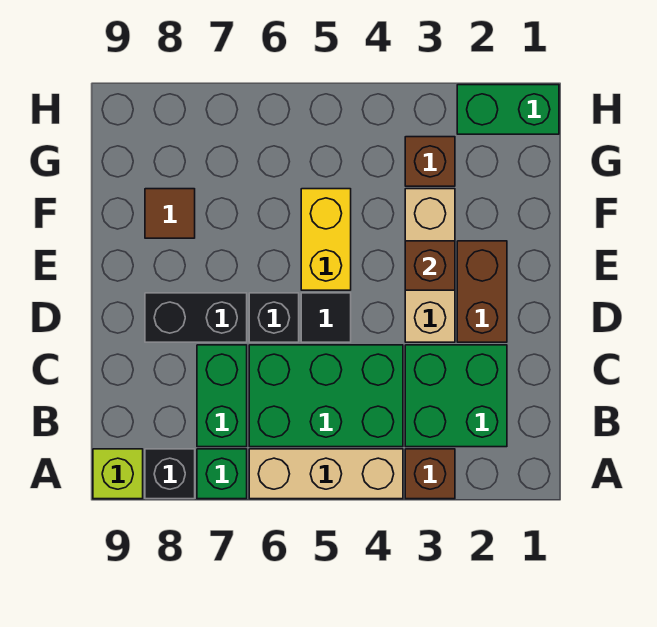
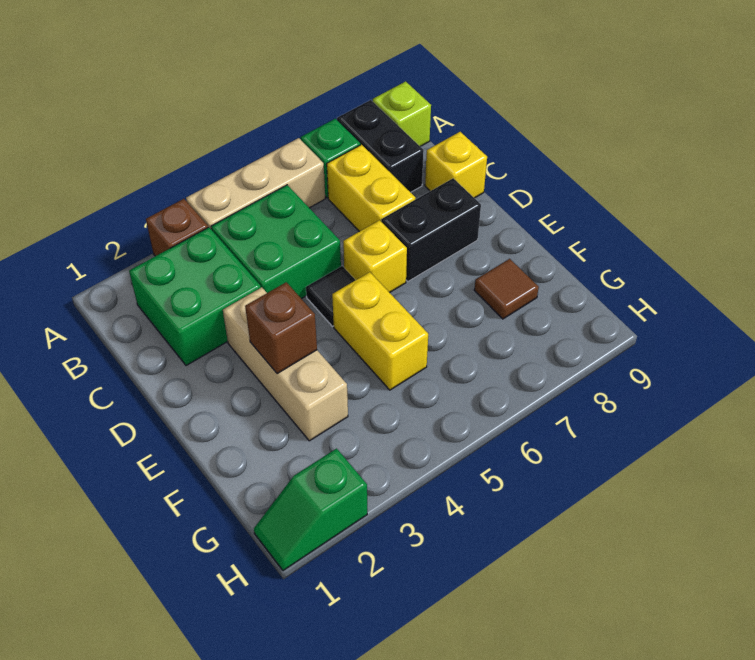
black 1x1 brick [145,449,195,499] -> black 1x2 brick [337,100,424,192]
green 2x3 brick [249,345,403,447] -> green 2x2 brick [211,185,341,299]
green 1x2 brick [197,345,247,447] -> yellow 1x2 brick [327,145,416,232]
none -> yellow 1x1 brick [425,132,487,198]
brown 1x2 brick [457,241,507,342] -> none
black 1x1 brick [249,293,299,342] -> yellow 1x1 brick [343,220,407,293]
brown 1x1 brick [405,137,455,186] -> none
green 1x2 brick [457,85,559,134] -> green 1x2 slope [254,448,367,571]

